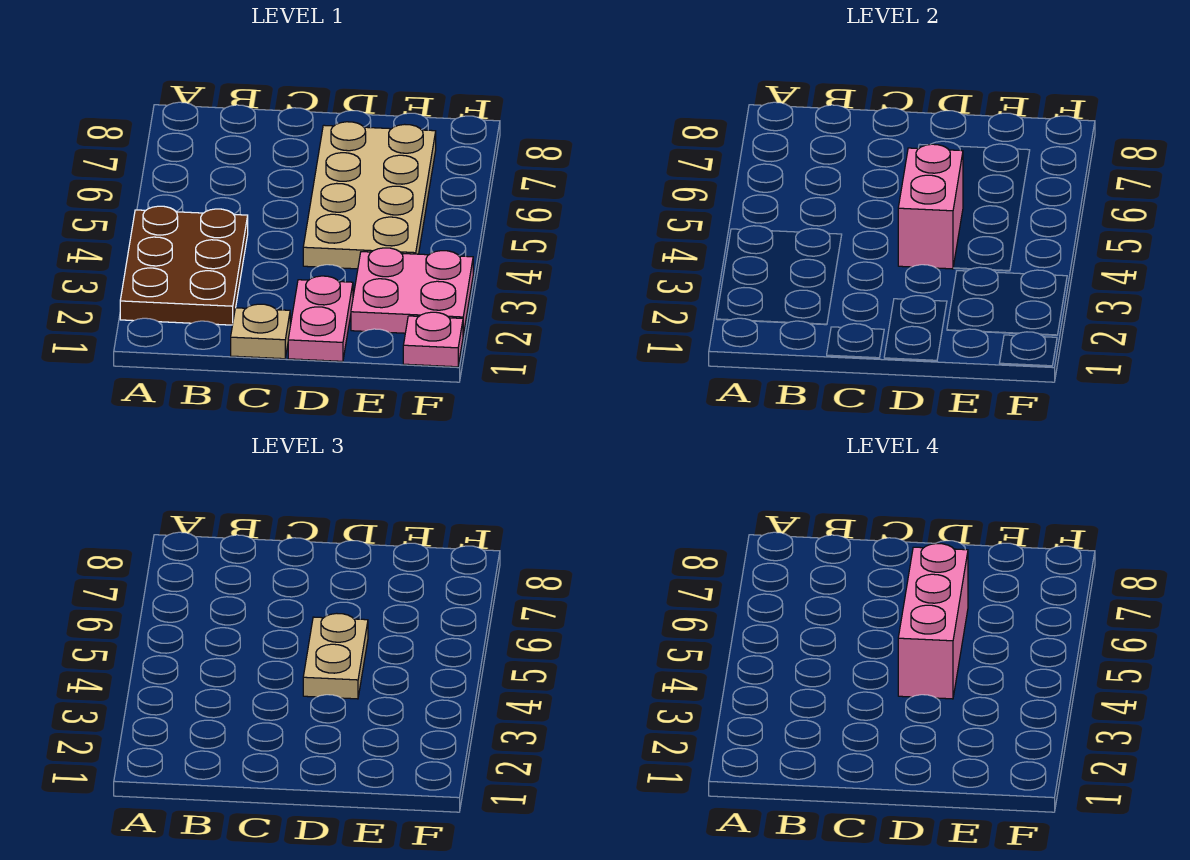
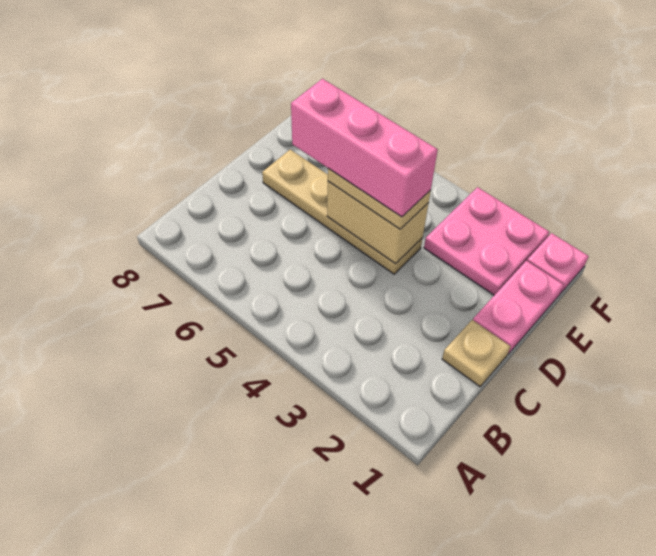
brown 2x3 plate [120,206,248,325] -> none
pink 1x2 plate [288,276,353,361] -> pink 1x2 plate turned to [473,261,564,354]
tan 2x4 plate [303,122,436,269] -> tan 1x4 plate [262,150,423,274]
pink 1x2 brick [898,144,963,269] -> tan 1x2 brick [327,181,429,264]

